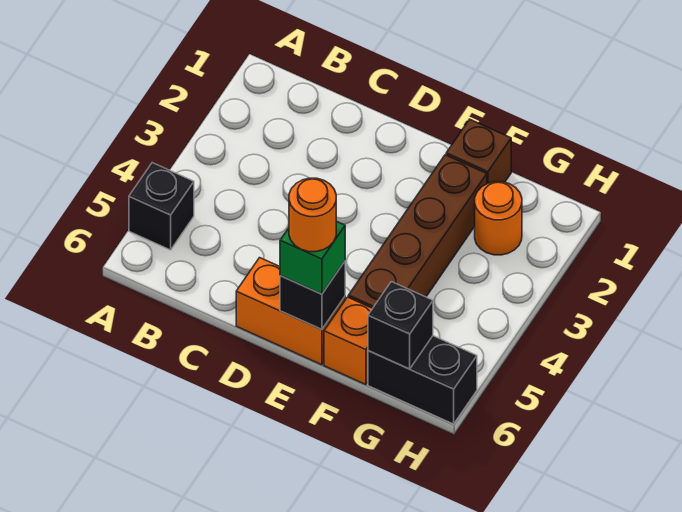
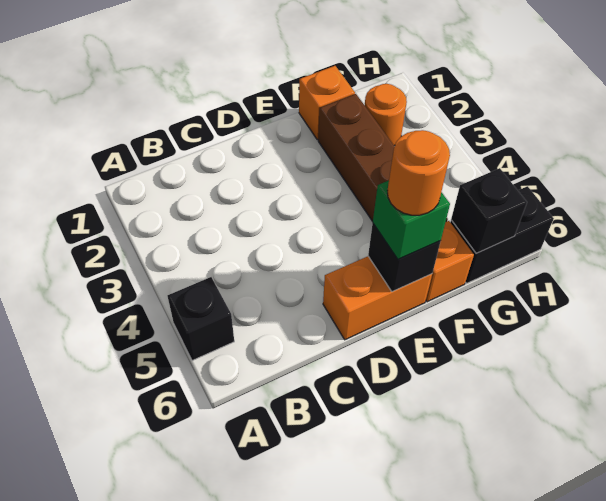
brown 1x1 brick [446,119,511,184] -> orange 1x1 brick [299,66,355,140]

